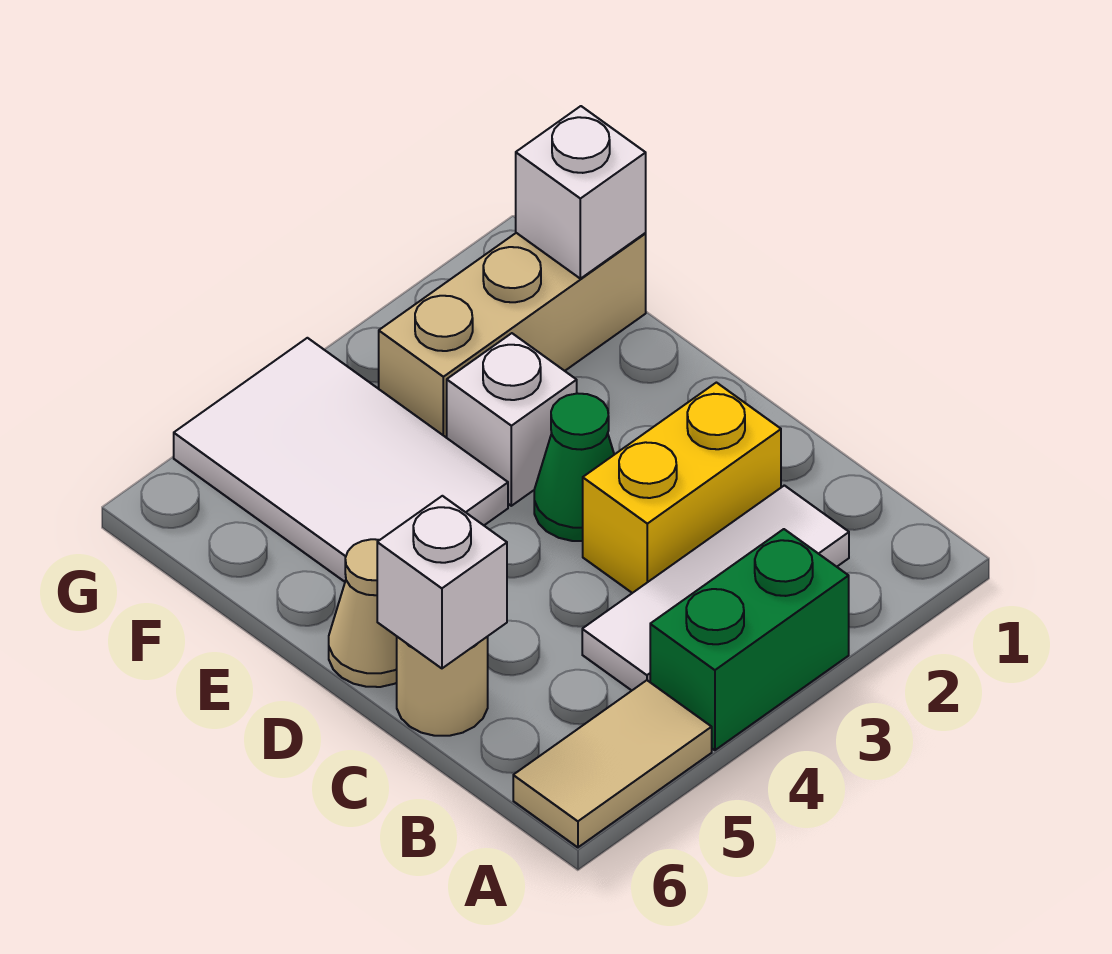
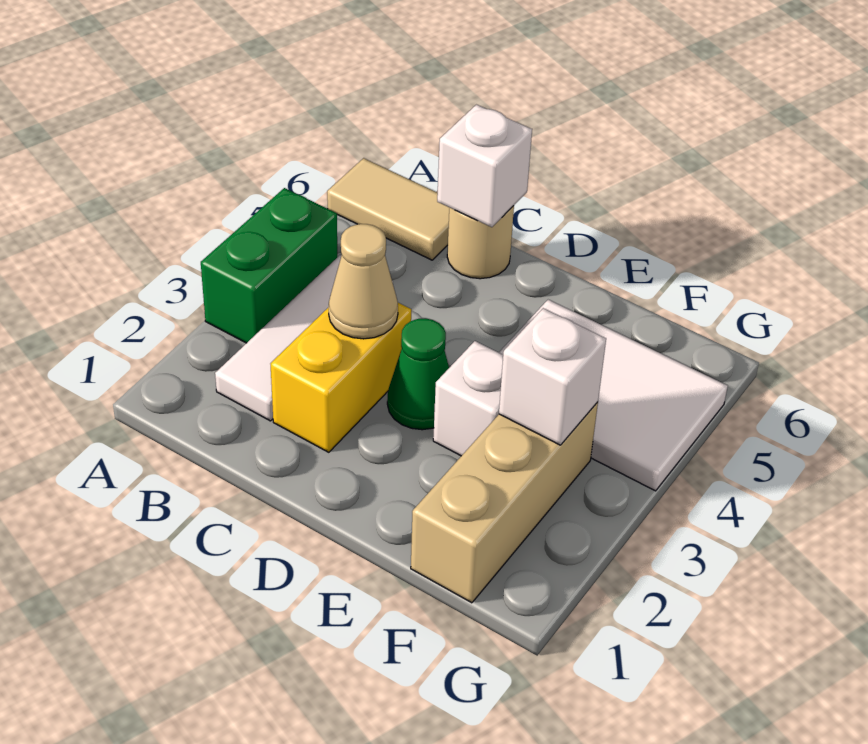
tan 1x2 tile [513,680,712,847] -> tan 1x2 tile turned to [327,158,449,260]
tan 1x1 cone [329,539,397,687] -> tan 1x1 cone moved to [329,224,398,339]
white 1x1 brick [516,106,646,279] -> white 1x1 brick moved to [499,308,606,445]

